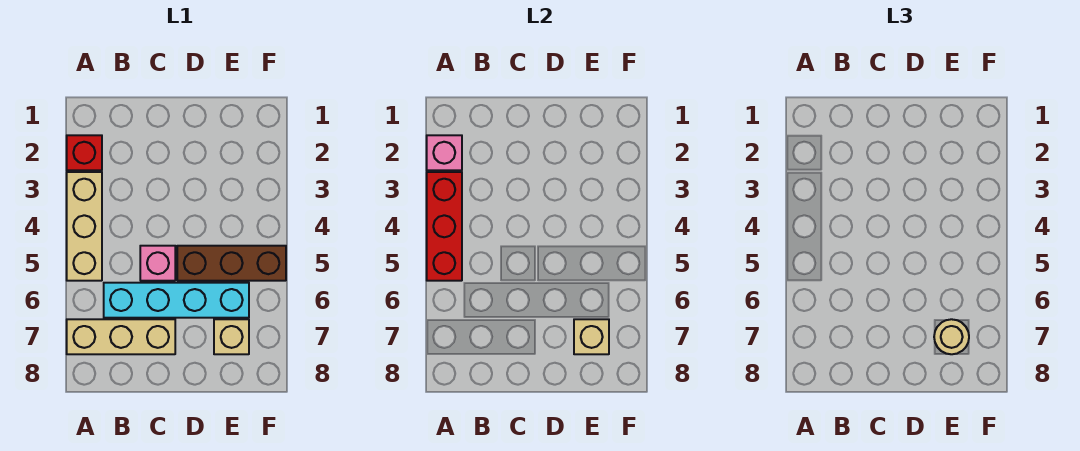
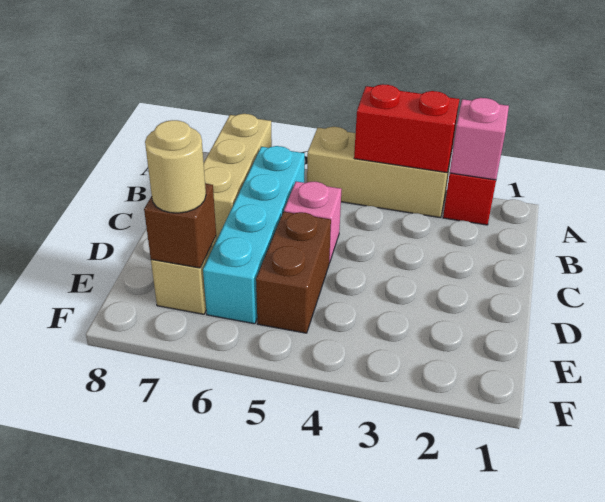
red 1x3 brick [427,172,462,281] -> red 1x2 brick [354,84,459,173]
brown 1x3 brick [177,246,286,281] -> brown 1x2 brick [256,212,331,333]
tan 1x1 brick [574,319,609,354] -> brown 1x1 brick [144,184,216,268]

